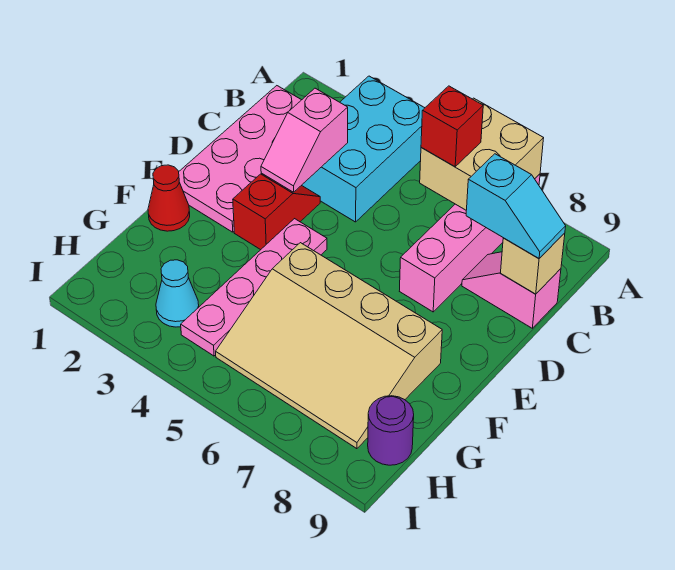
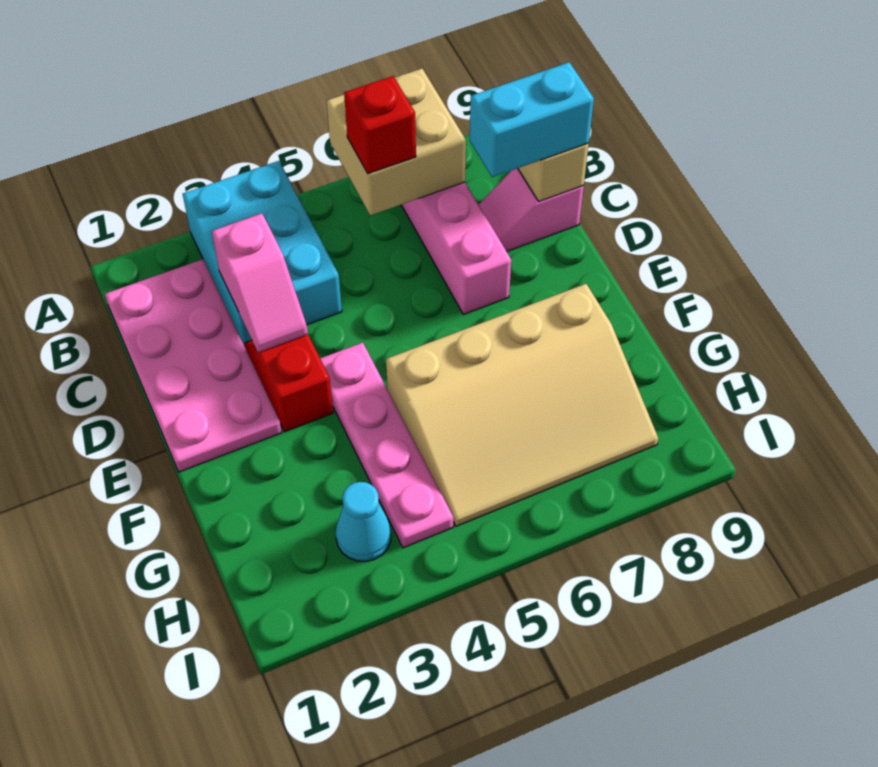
cyan 1x2 slope [466,154,566,258] -> cyan 1x2 brick [470,62,594,177]
red 1x1 cone [148,165,190,231] -> none
purple 1x1 round brick [368,396,414,465] -> none

